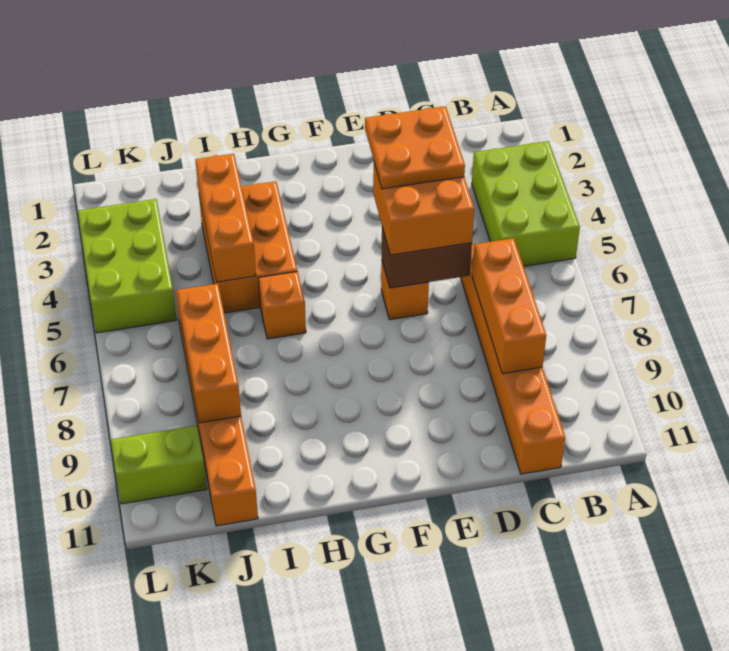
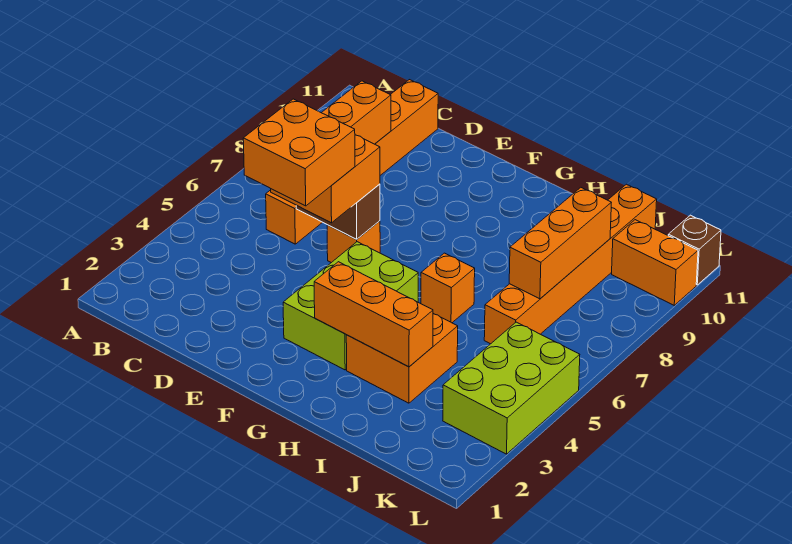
lime 2x3 brick [472,141,580,266] -> lime 2x3 brick moved to [283,242,418,370]
orange 2x2 plate [365,106,465,189] -> orange 2x2 brick [243,99,355,206]
orange 2x3 brick [199,181,297,313] -> orange 2x2 brick [346,313,458,403]
orange 1x3 brick [195,154,256,282] -> orange 1x3 brick turned to [314,262,433,367]
lime 1x2 brick [111,425,207,504] -> orange 1x2 brick [612,220,698,305]
none -> brown 1x1 brick [668,215,721,285]

